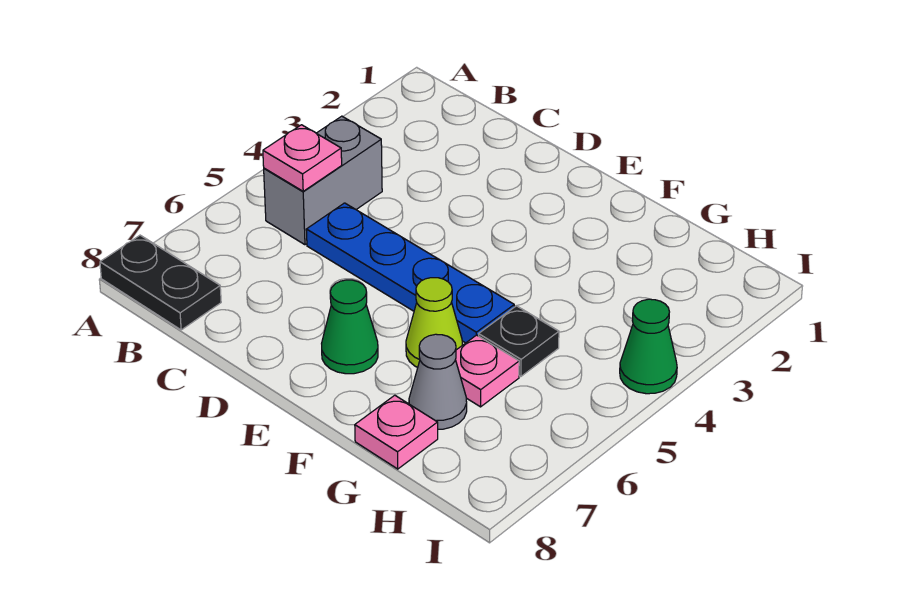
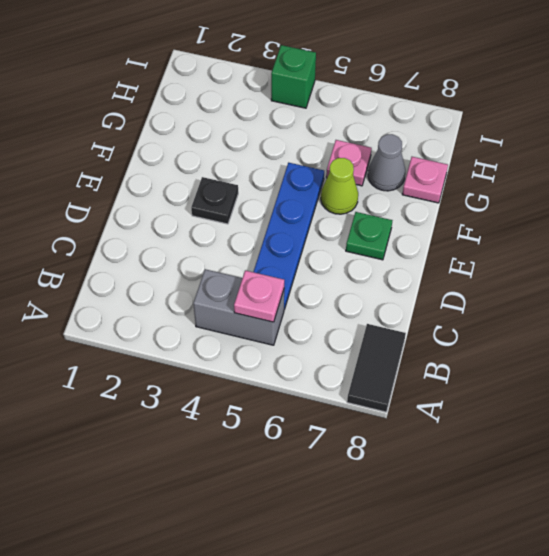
black 1x2 plate [100,235,221,330] -> black 1x2 tile [347,324,406,412]
green 1x1 cone [322,280,378,374] -> green 1x1 plate [346,212,392,260]
black 1x1 plate [479,306,559,377] -> black 1x1 plate moved to [191,177,238,224]
green 1x1 cone [620,299,677,394] -> green 1x1 brick [271,45,316,108]

